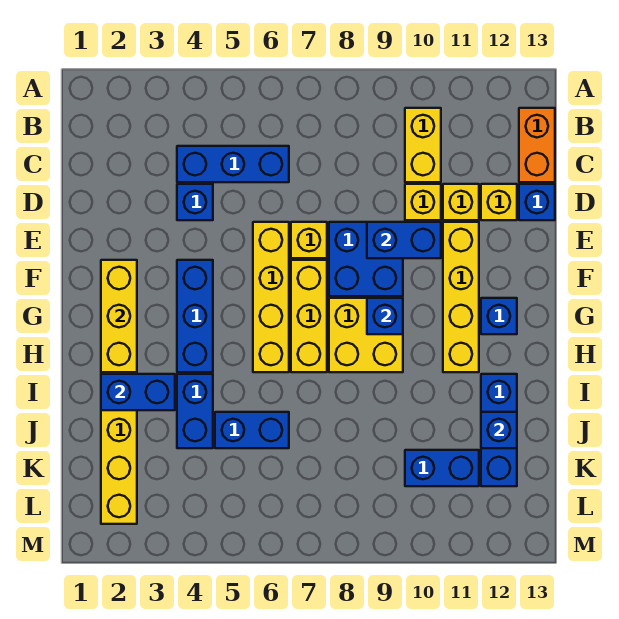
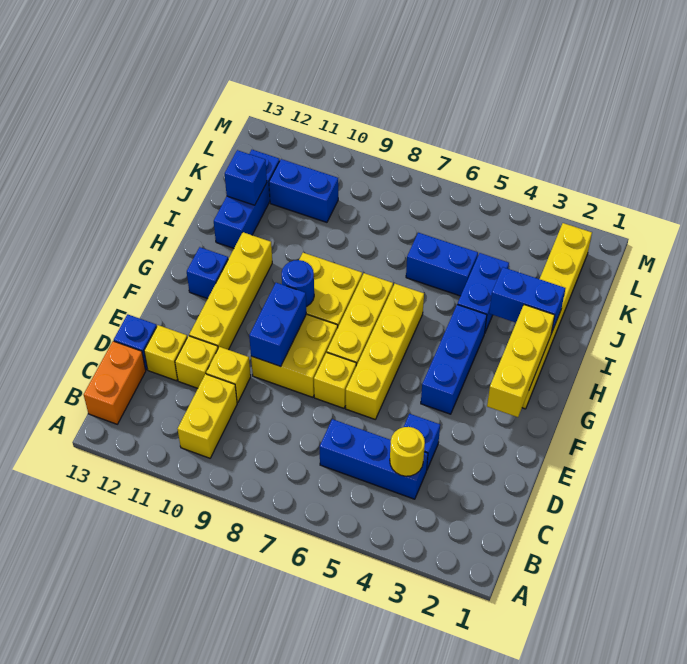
none -> yellow 1x1 round brick [390,427,425,476]
blue 2x2 brick [329,222,403,296] -> yellow 2x2 brick [251,314,338,397]
blue 1x2 brick [367,222,441,258] -> blue 1x2 brick turned to [249,283,306,366]
blue 1x1 brick [367,298,403,334] -> blue 1x1 round brick [282,260,314,307]

